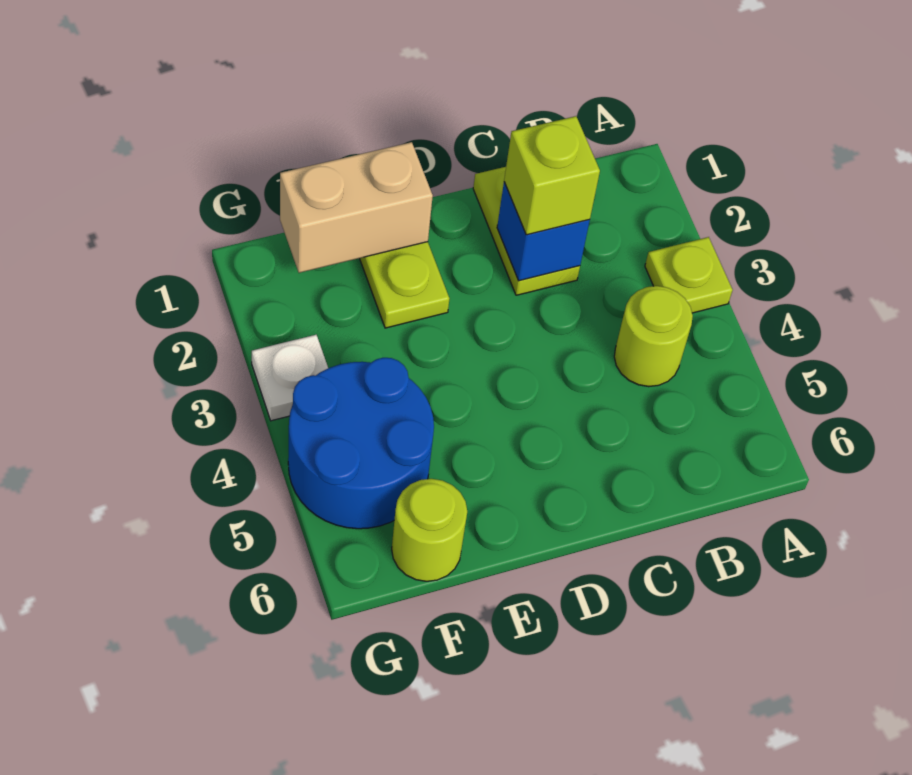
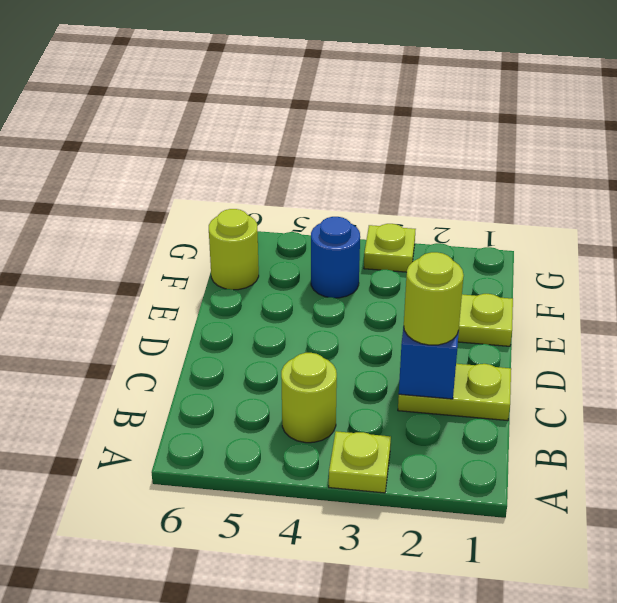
lime 1x1 brick [504,116,600,235] -> lime 1x1 round brick [404,252,464,345]
tan 1x2 brick [280,142,433,273] -> none
blue 2x2 round brick [288,358,434,529] -> blue 1x1 round brick [311,217,360,298]
white 1x1 plate [252,335,328,421] -> lime 1x1 plate [364,224,416,272]

